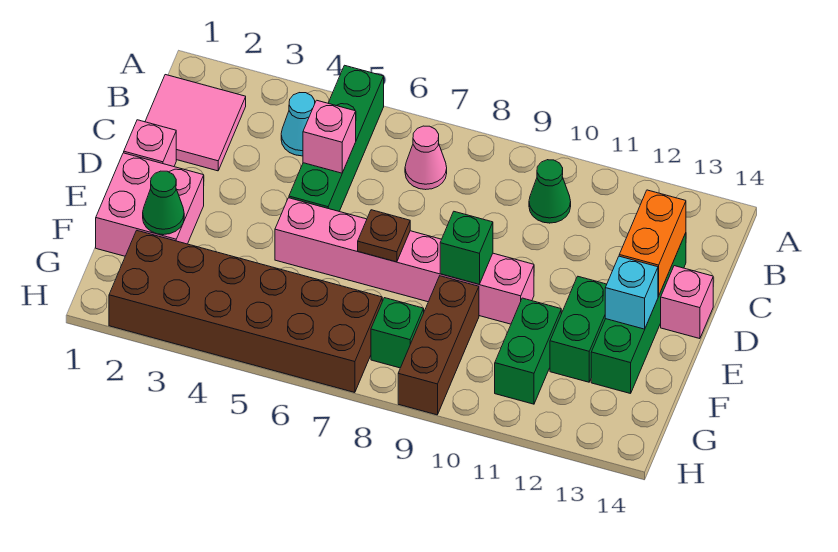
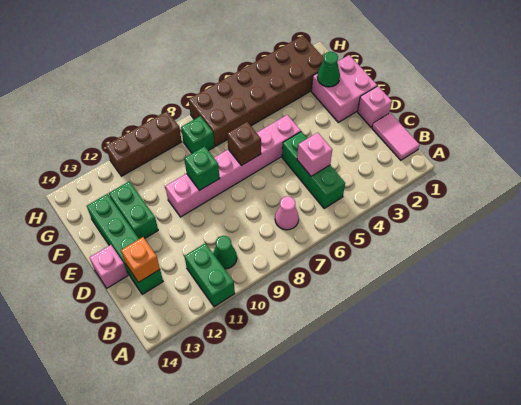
green 1x4 brick [289,65,384,211] -> green 1x3 brick [282,132,345,208]
pink 2x2 tile [145,75,246,171] -> pink 1x2 tile [372,113,420,160]
cyan 1x1 cone [281,93,315,156] -> none
orange 1x2 brick [619,190,686,296] -> orange 1x1 brick [121,237,160,283]
brown 1x1 plate [358,210,410,262] -> brown 1x1 brick [227,122,261,166]
cyan 1x1 brick [605,256,658,329] -> none
brown 1x3 brick [398,276,479,415] -> brown 1x3 brick turned to [106,111,182,176]
green 1x2 brick [495,298,561,404] -> green 1x2 brick moved to [185,243,235,307]

